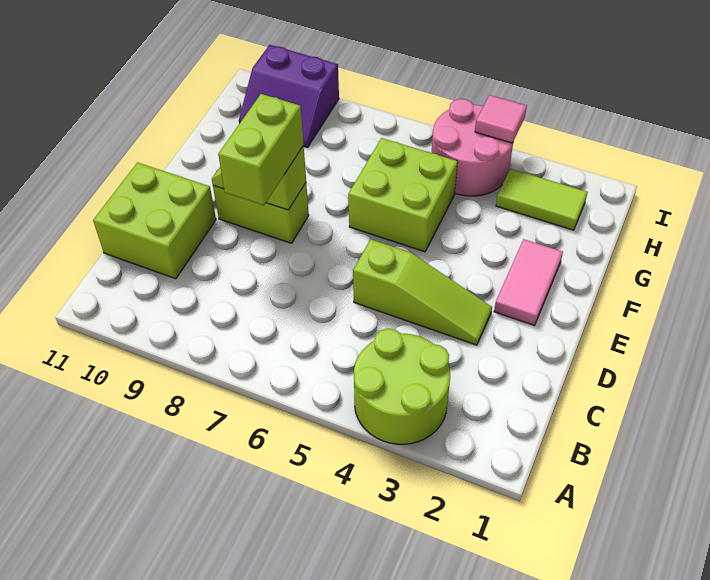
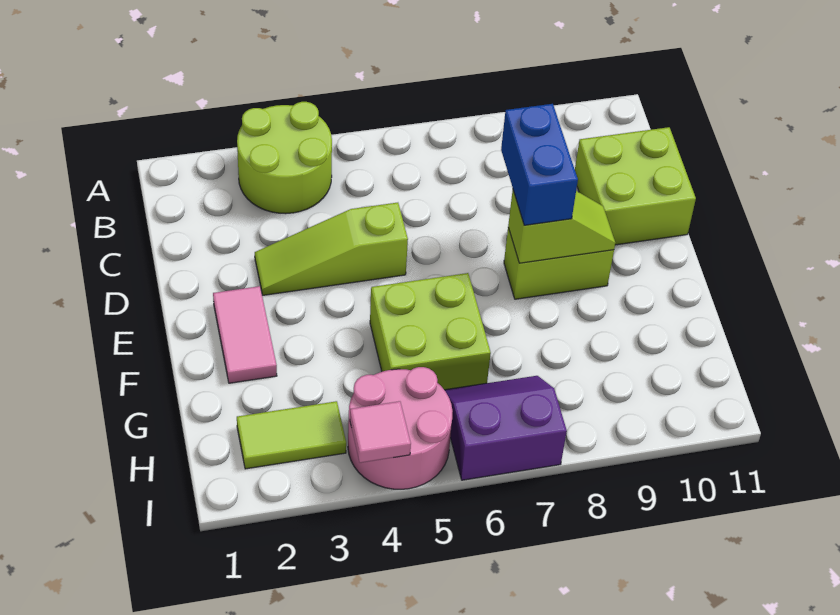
lime 1x2 brick [218,94,304,205] -> blue 1x2 brick [501,104,578,225]
purple 2x2 slope [239,45,339,148] -> purple 2x2 slope moved to [445,376,567,480]

